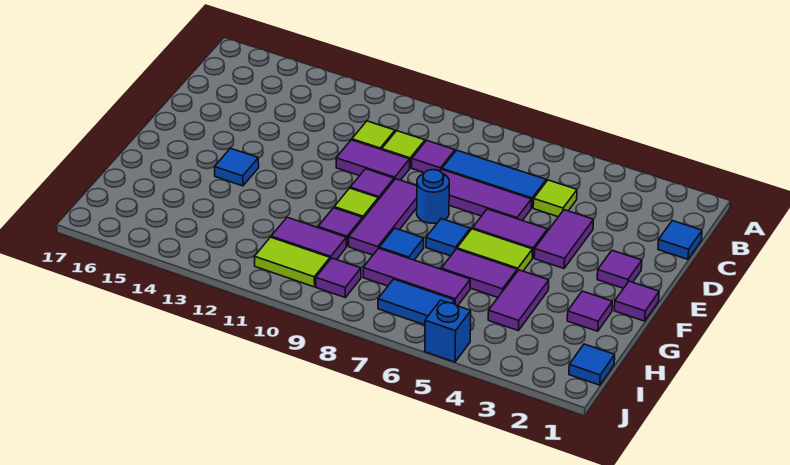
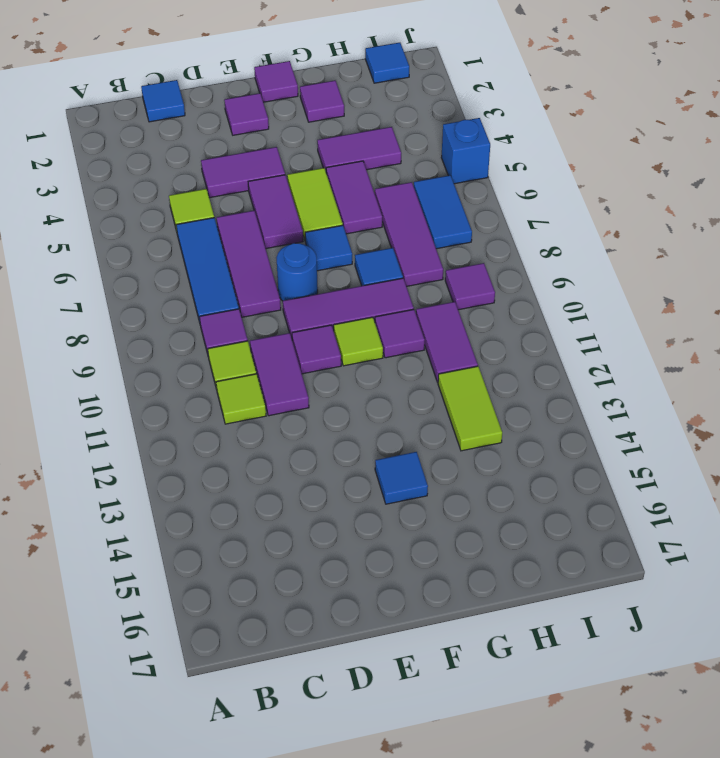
lime 1x2 tile [254,237,330,287] -> lime 1x2 tile moved to [438,366,502,451]

